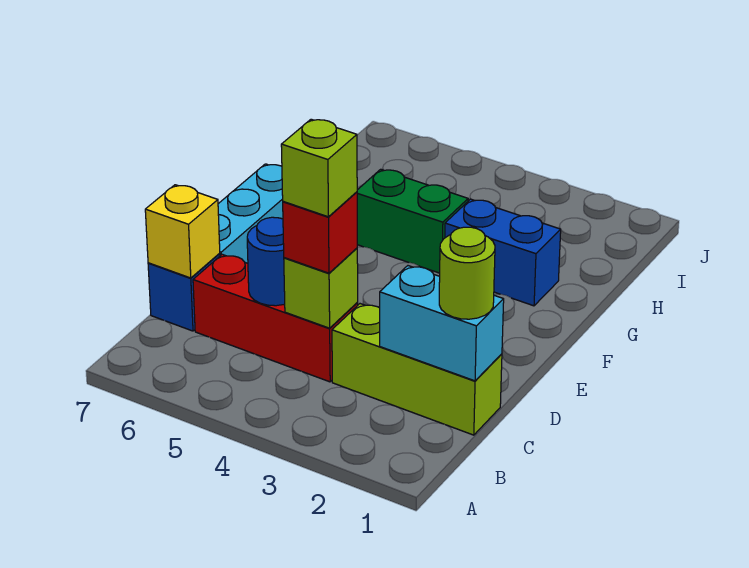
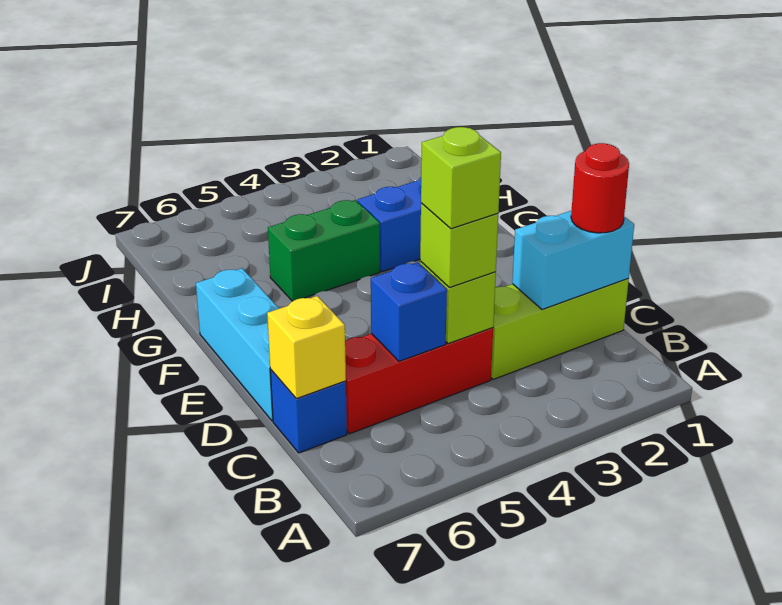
lime 1x1 round brick [439,227,495,319] -> red 1x1 round brick [571,143,629,233]
red 1x1 brick [283,192,357,273] -> lime 1x1 brick [420,203,498,288]
blue 1x1 round brick [247,217,285,306] -> blue 1x1 brick [371,262,447,361]

